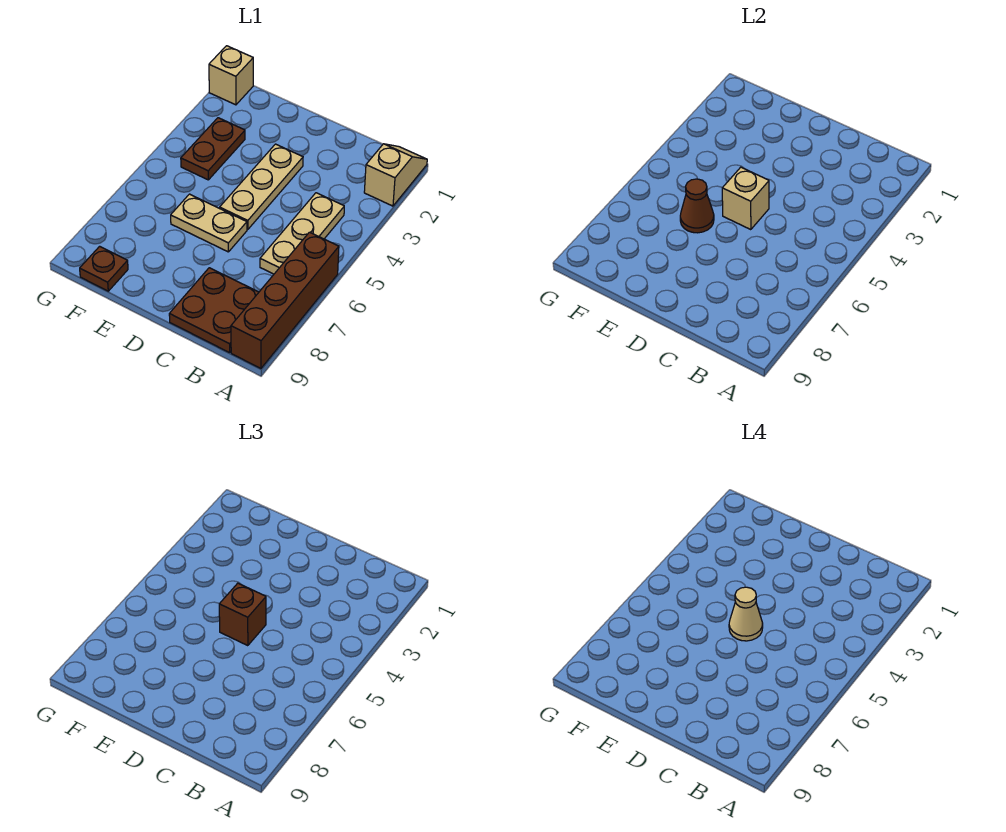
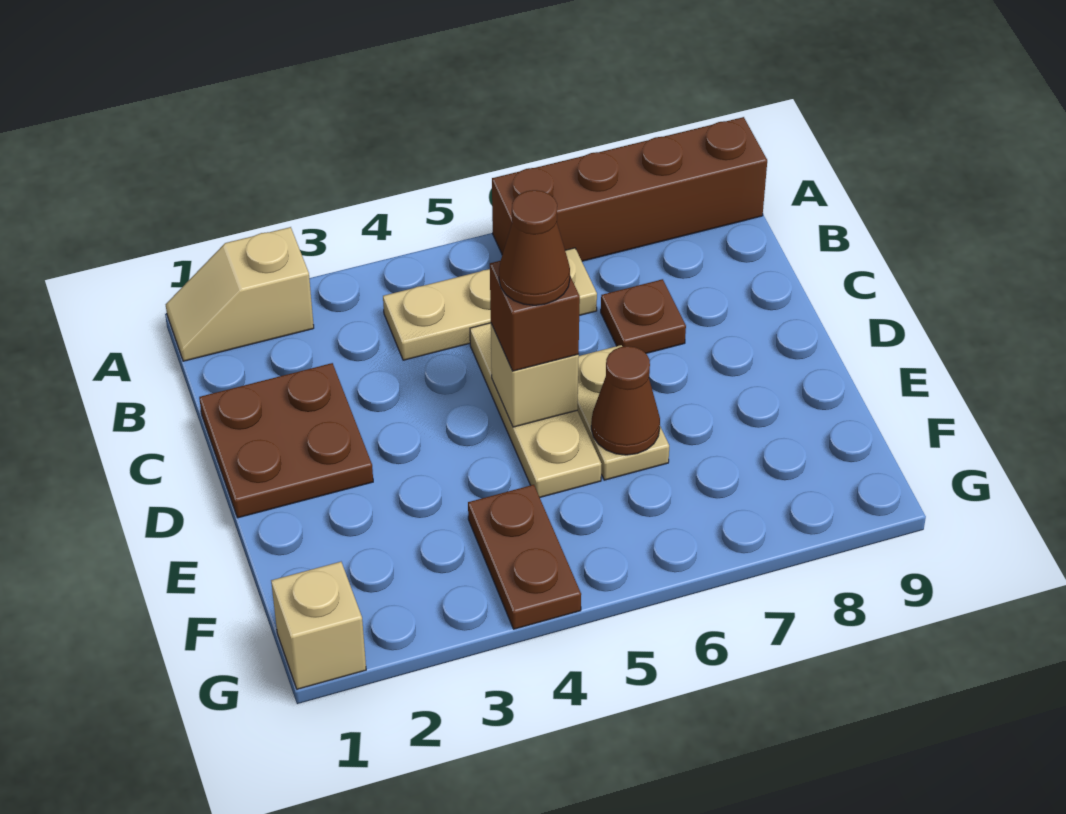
brown 2x2 plate [169,268,259,353] -> brown 2x2 plate moved to [199,363,373,518]
tan 1x3 plate [220,144,303,230] -> tan 1x3 plate turned to [470,323,601,497]
tan 1x1 cone [729,587,763,641] -> brown 1x1 cone [499,190,570,305]
brown 1x2 plate [181,118,245,180] -> brown 1x2 plate turned to [468,485,581,629]
brown 1x1 plate [80,246,128,291] -> brown 1x1 plate moved to [601,279,686,353]

